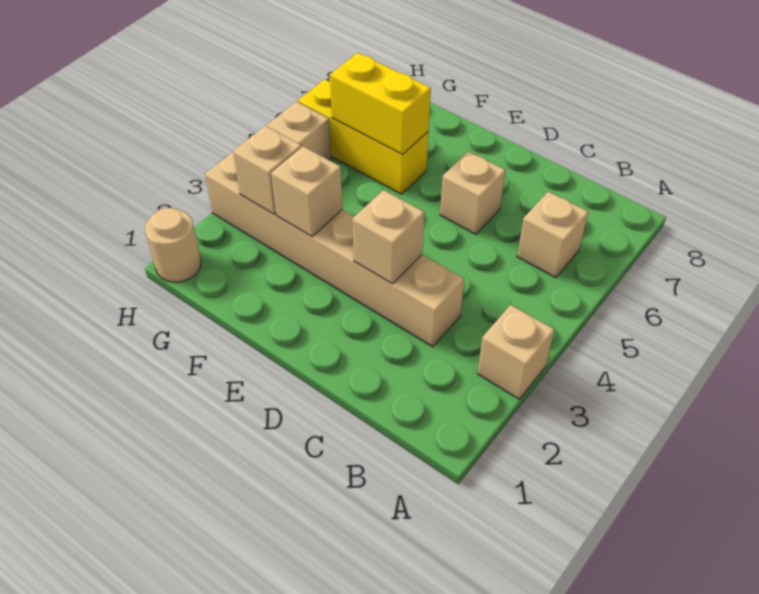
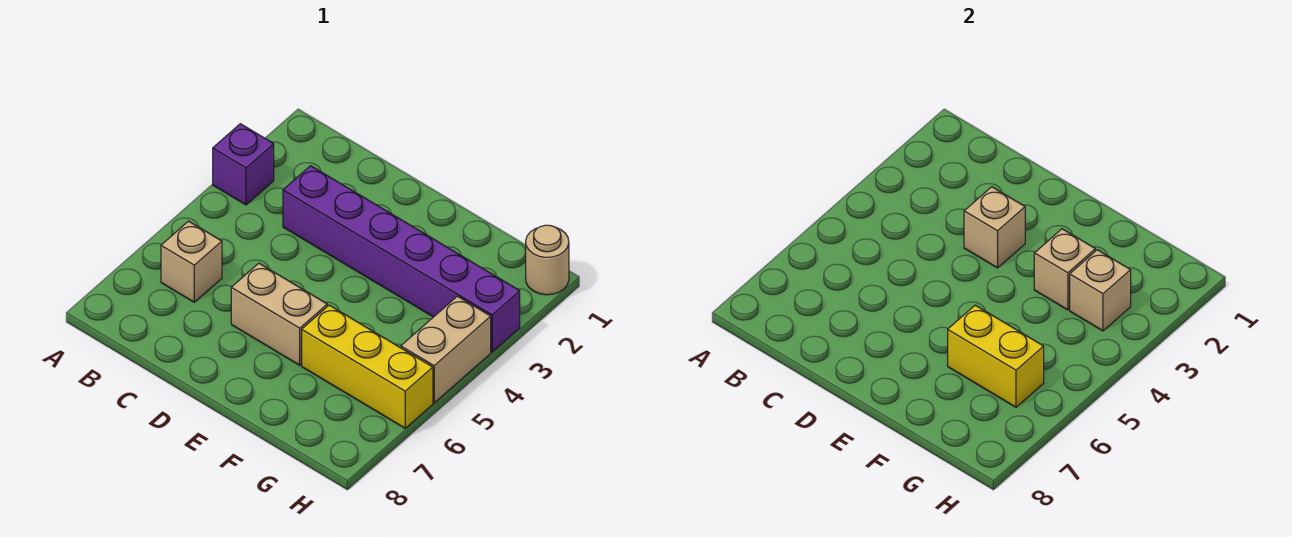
tan 1x1 brick [477,305,554,399] -> purple 1x1 brick [213,124,274,205]
tan 1x6 brick [205,152,464,347] -> purple 1x6 brick [283,166,520,352]
tan 1x1 brick [440,151,505,234] -> tan 1x2 brick [231,263,327,365]

